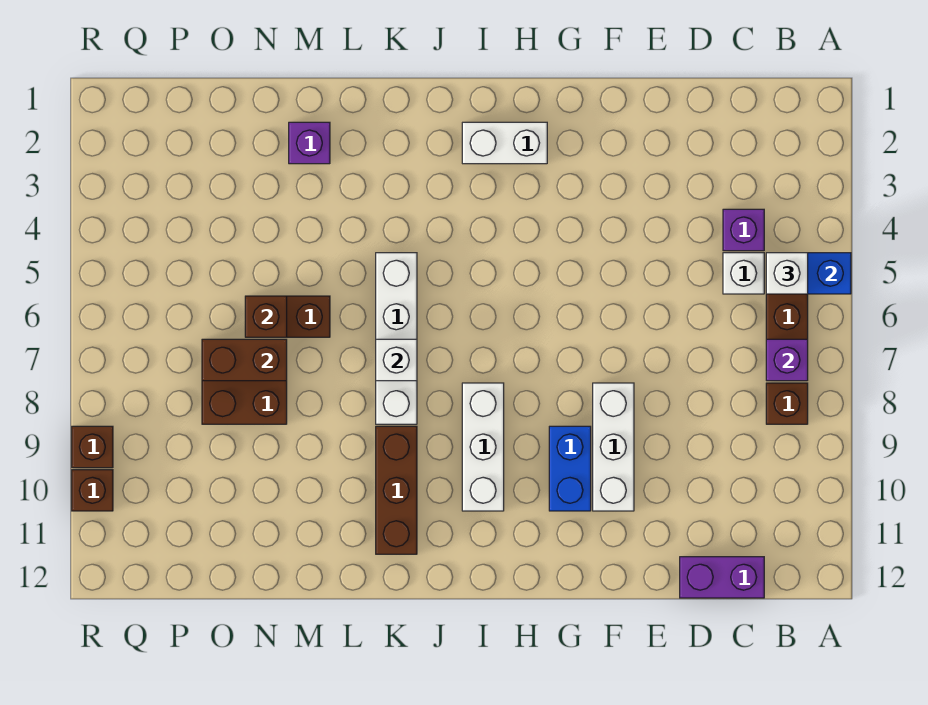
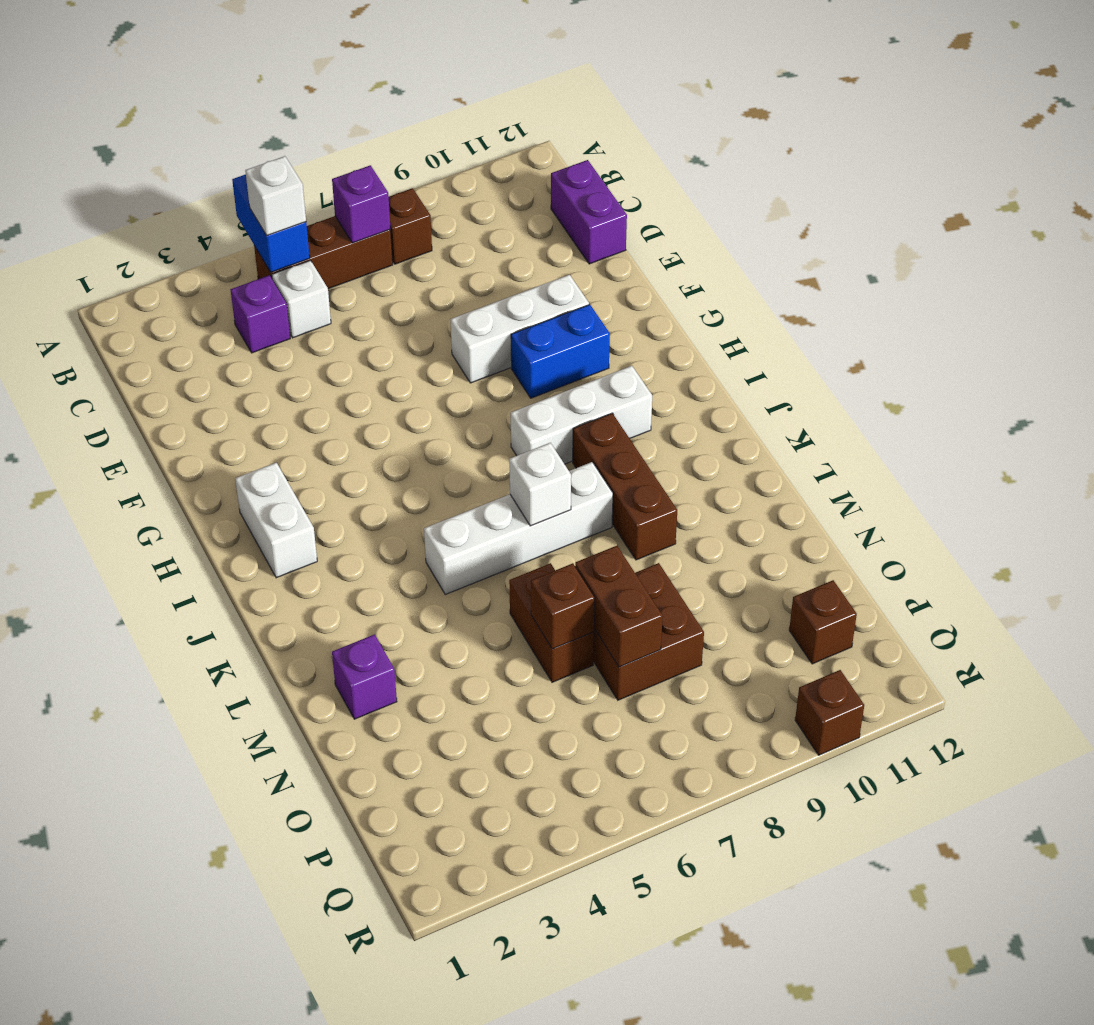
brown 1x3 brick [376,426,417,554] -> brown 1x3 brick turned to [573,413,677,560]
brown 1x1 brick [72,426,113,468] -> brown 1x1 brick moved to [789,580,857,664]

